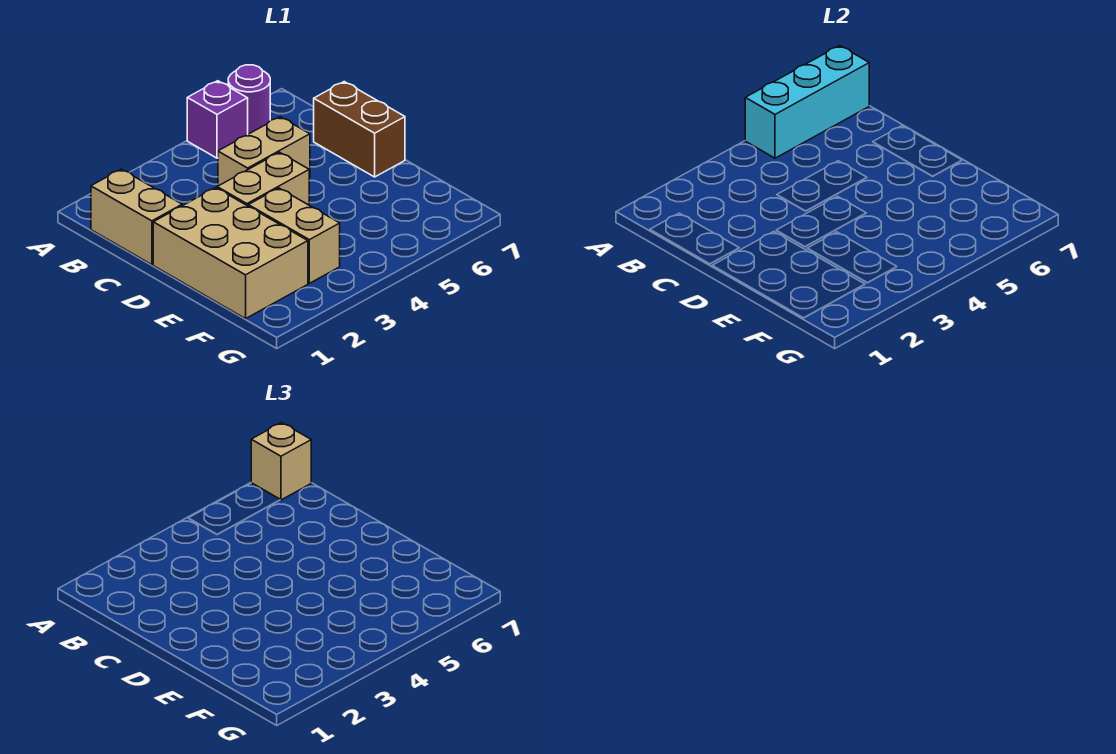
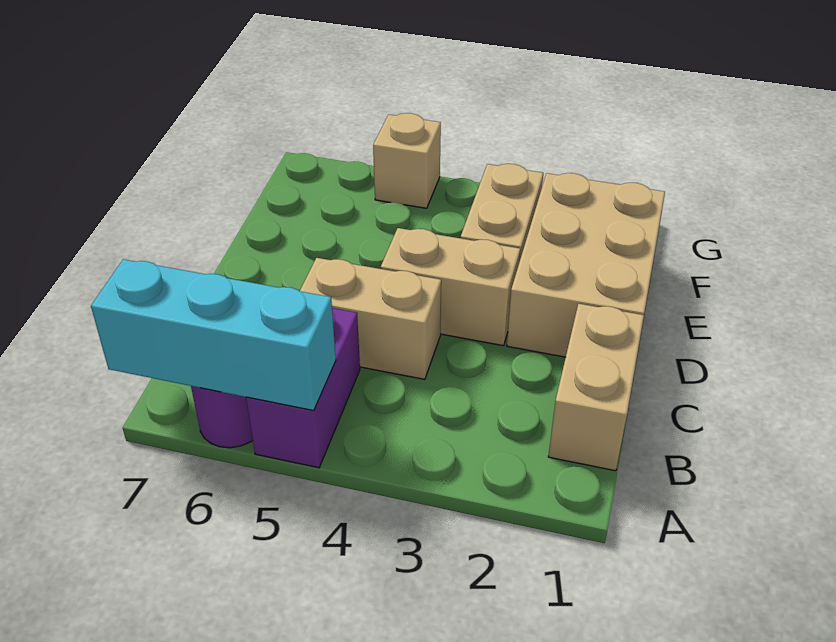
purple 1x1 brick [187,81,248,158] -> purple 1x2 brick [246,308,360,468]
tan 1x1 brick [251,423,311,500] -> tan 1x1 brick moved to [373,113,441,208]
brown 1x2 brick [314,82,405,177] -> none

